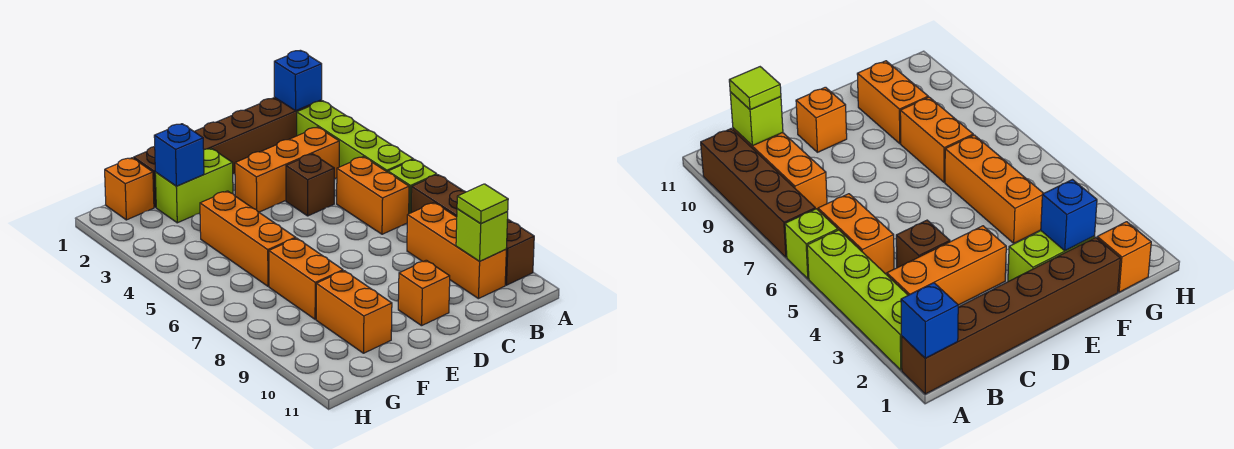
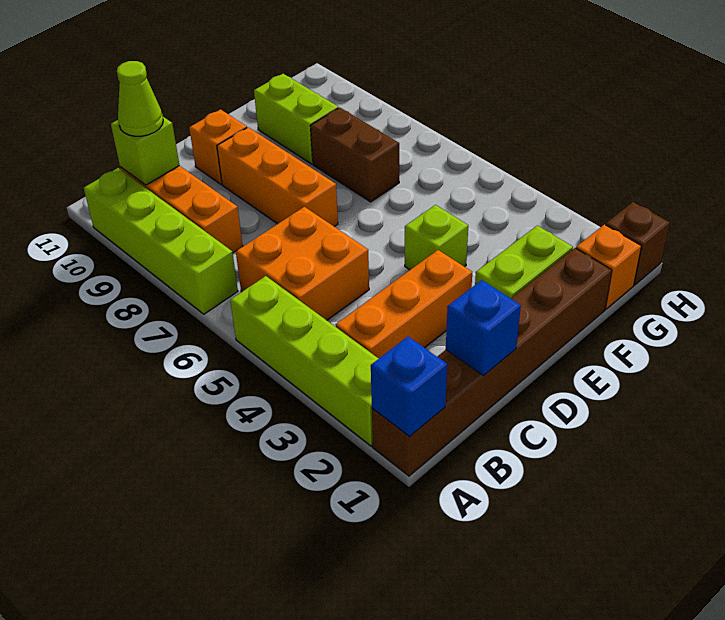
lime 1x1 brick [388,159,437,214] -> lime 1x1 brick moved to [405,205,468,270]
brown 1x4 brick [411,175,534,285] -> lime 1x4 brick [84,168,238,314]
orange 1x2 brick [337,157,409,234] -> orange 2x2 brick [236,207,369,320]
lime 1x1 tile [457,184,508,224] -> lime 1x1 cone [117,61,163,136]
brown 1x1 brick [286,154,334,216] -> brown 1x1 brick moved to [606,202,670,285]
blue 1x1 brick [154,124,204,186] -> blue 1x1 brick moved to [446,280,521,376]
orange 1x3 brick [200,191,296,286] -> orange 1x3 brick moved to [217,127,338,227]
orange 1x2 brick [269,238,343,319] -> brown 1x2 brick [311,108,399,202]
orange 1x2 brick [316,271,392,353] -> lime 1x2 brick [254,74,338,164]

